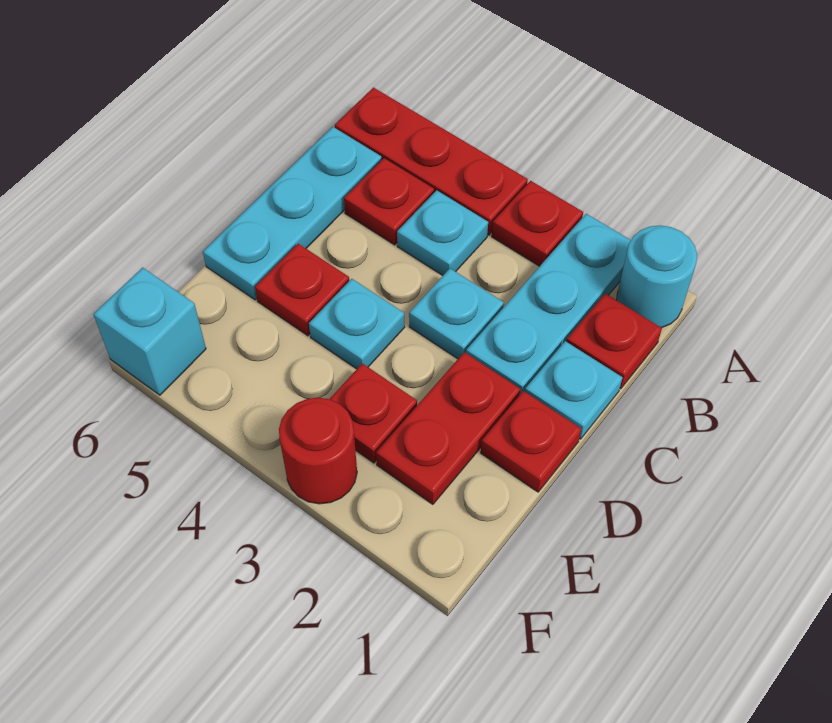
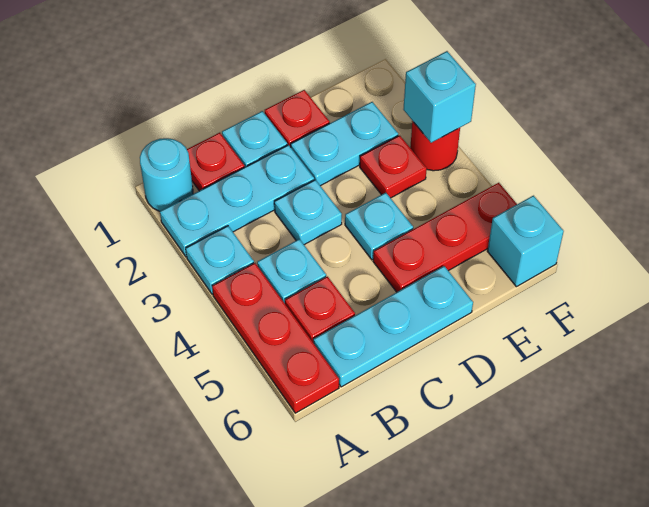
red 1x1 plate [492,181,583,266] -> cyan 1x1 plate [186,226,254,294]
red 1x2 plate [376,352,520,504] -> cyan 1x2 plate [291,102,398,186]
red 1x1 plate [255,244,349,336] -> red 1x3 plate [373,183,517,292]
none -> cyan 1x1 brick [403,51,476,143]

